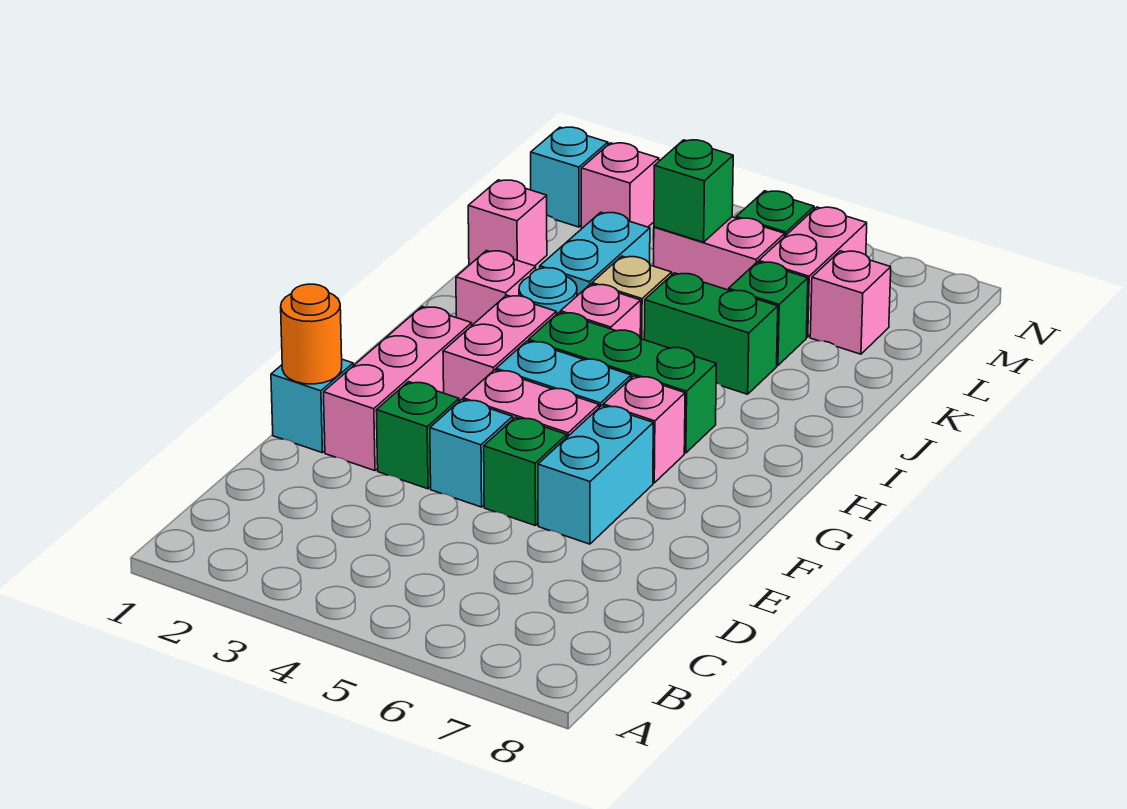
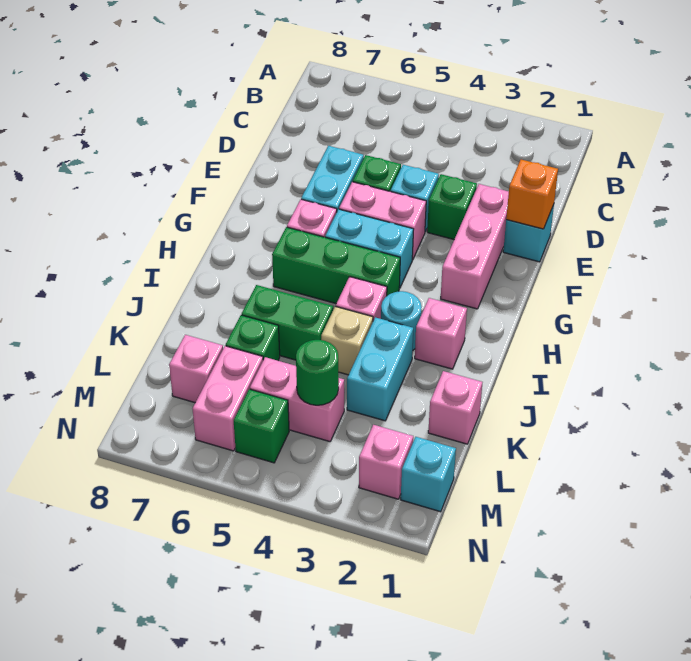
orange 1x1 round brick [281,284,342,384] -> orange 1x1 brick [506,160,558,229]
pink 1x2 brick [443,295,556,401] -> none
green 1x1 brick [654,140,733,242] -> green 1x1 round brick [296,340,339,405]

